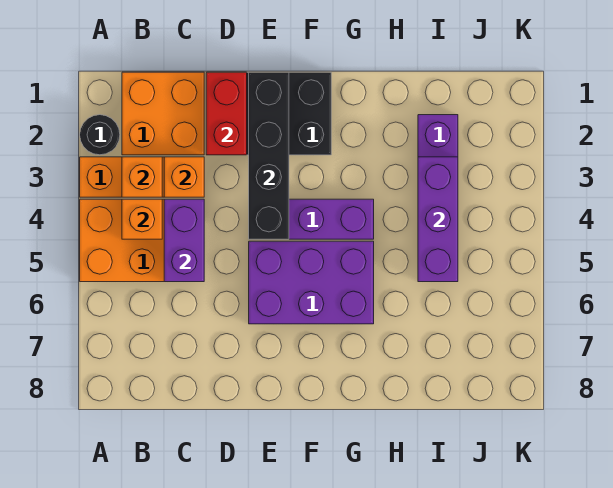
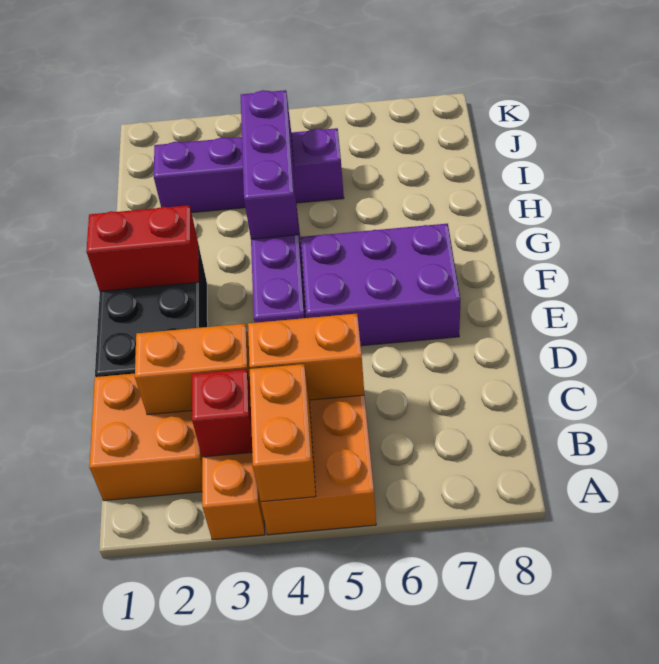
black 1x1 round brick [80,115,120,155] -> none
orange 1x1 brick [122,157,162,197] -> red 1x1 brick [192,369,252,457]
orange 1x1 brick [122,199,162,239] -> orange 1x2 brick [250,364,316,502]
orange 1x1 brick [164,157,204,197] -> orange 1x2 brick [135,324,250,415]
purple 1x2 brick [164,199,204,282] -> orange 1x2 brick [248,314,364,400]
red 1x2 brick [206,72,247,155] -> red 1x2 brick moved to [86,205,199,291]
black 1x4 brick [249,72,289,239] -> none
purple 2x3 brick [249,241,374,324] -> purple 2x3 brick turned to [301,224,460,346]
purple 1x3 brick [418,157,458,282] -> purple 1x3 brick turned to [241,90,298,239]

